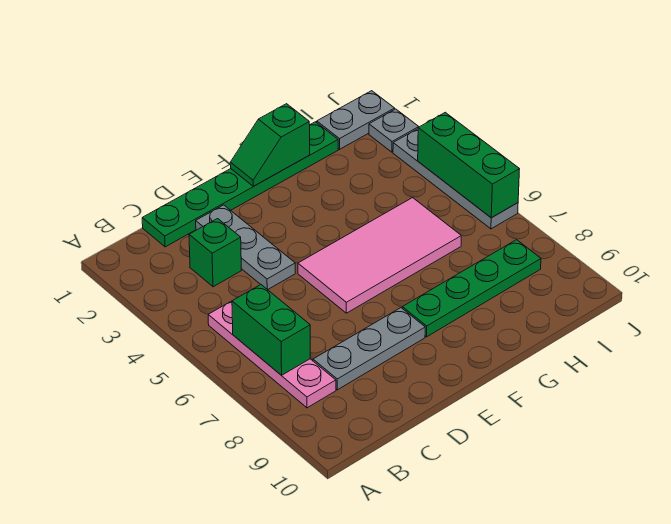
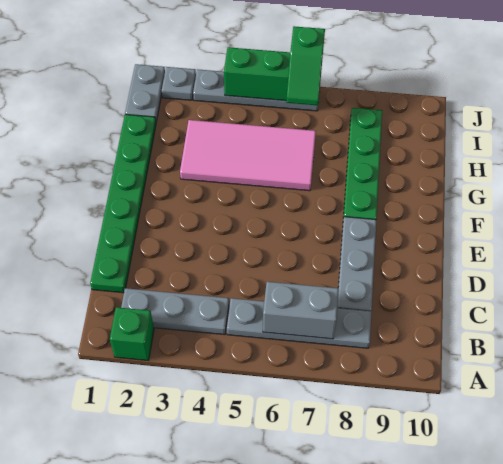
pink 1x4 plate [208,301,336,408] -> grey 1x4 plate [227,298,372,348]
green 1x2 brick [232,284,310,375] -> grey 1x2 brick [263,282,339,339]
green 1x1 brick [189,219,241,287] -> green 1x1 brick moved to [110,307,154,361]
grey 1x3 plate [196,205,295,290] -> grey 1x3 plate moved to [121,288,229,335]
pink 2x4 tile [298,198,461,313] -> pink 2x4 tile turned to [180,120,316,191]
green 1x2 slope [230,104,310,186] -> green 1x2 slope moved to [286,26,325,105]

